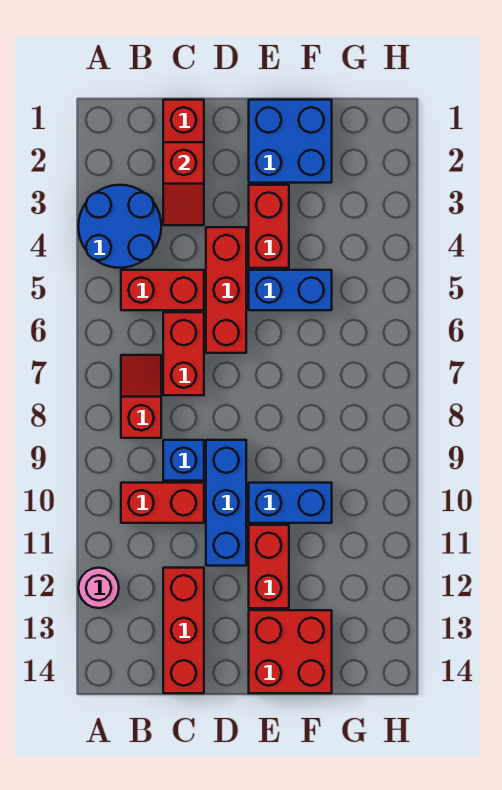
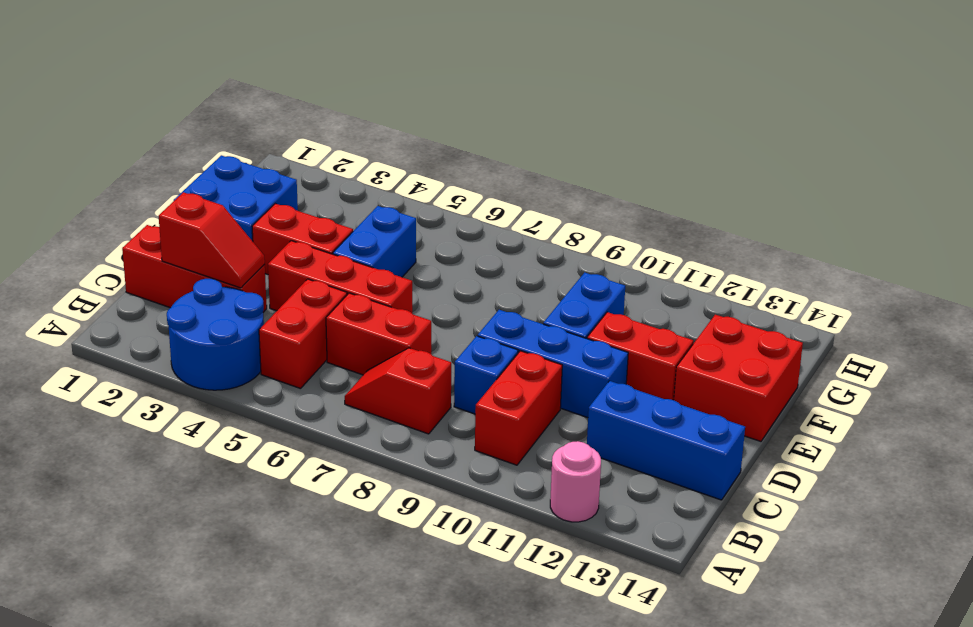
red 1x3 brick [163,568,204,693] -> blue 1x3 brick [587,381,745,500]

